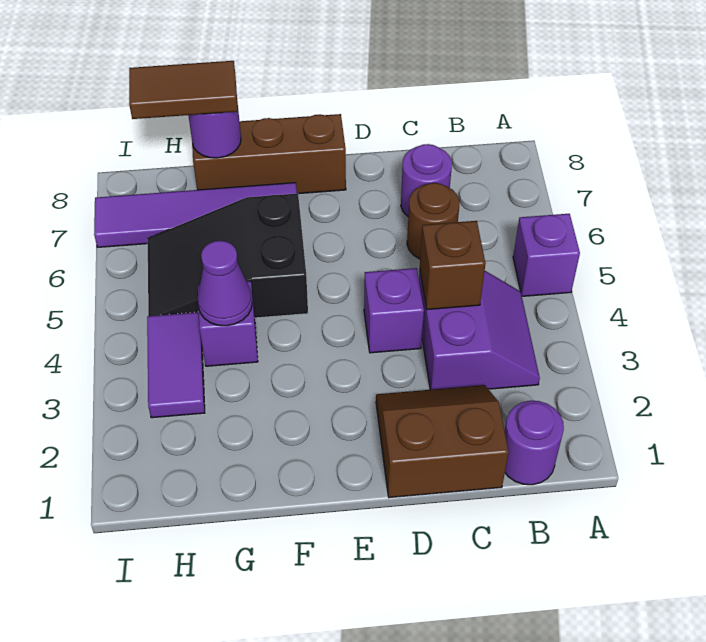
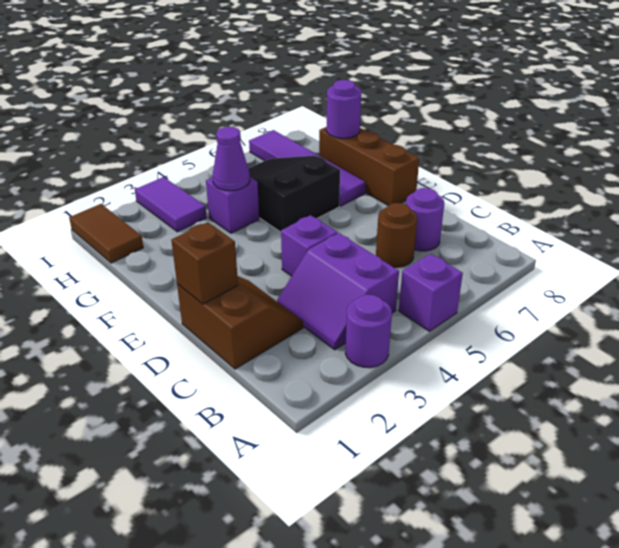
purple 1x1 round brick [505,401,564,485] -> purple 1x1 round brick moved to [345,295,392,368]
purple 2x2 slope [419,270,540,390] -> purple 2x2 slope turned to [277,233,399,350]
brown 1x1 brick [420,221,486,310] -> brown 1x1 brick moved to [171,222,238,304]
brown 1x2 tile [129,61,238,119] -> brown 1x2 tile moved to [69,204,143,263]
purple 1x2 tile [147,312,205,418] -> purple 1x2 tile turned to [135,177,207,232]

